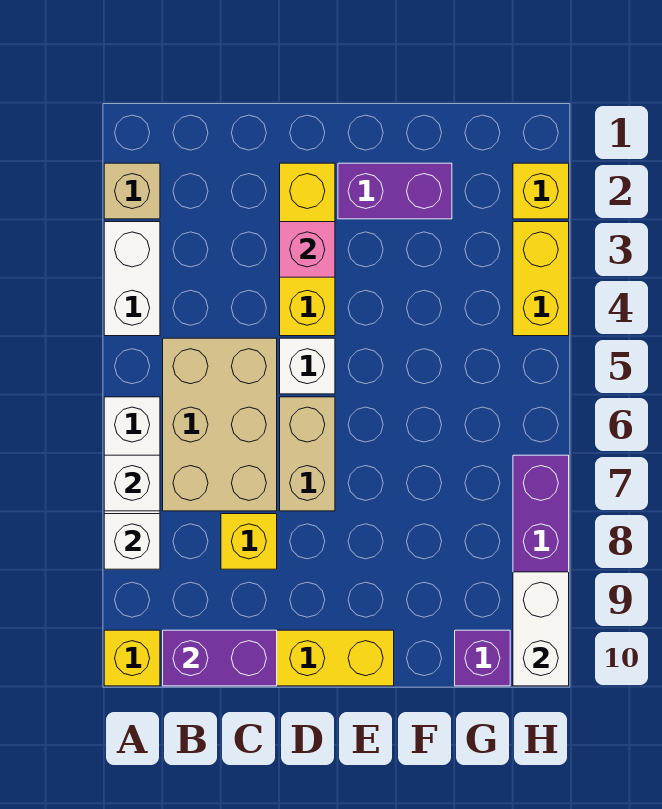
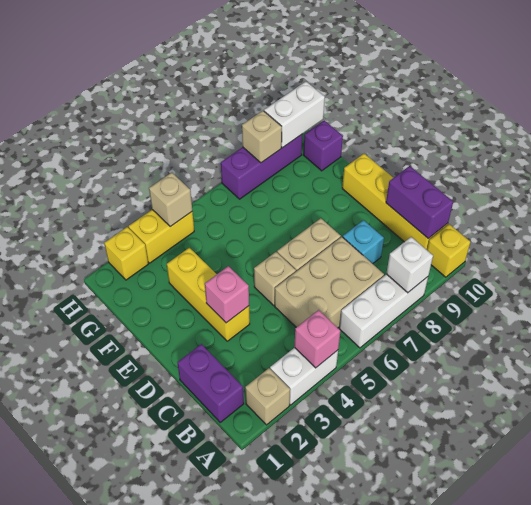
none -> pink 1x1 brick [294,310,341,368]
white 1x1 brick [104,455,160,511] -> none
yellow 1x1 brick [221,514,277,569] -> cyan 1x1 brick [343,220,384,264]
yellow 1x3 brick [280,163,335,336] -> yellow 1x3 brick turned to [167,248,250,341]
white 1x1 brick [280,338,335,394] -> tan 1x1 brick [254,252,296,305]
purple 1x2 brick [338,163,452,219] -> purple 1x2 brick moved to [177,344,244,422]
none -> tan 1x1 brick [149,173,192,227]
none -> tan 1x1 brick [242,111,282,163]

